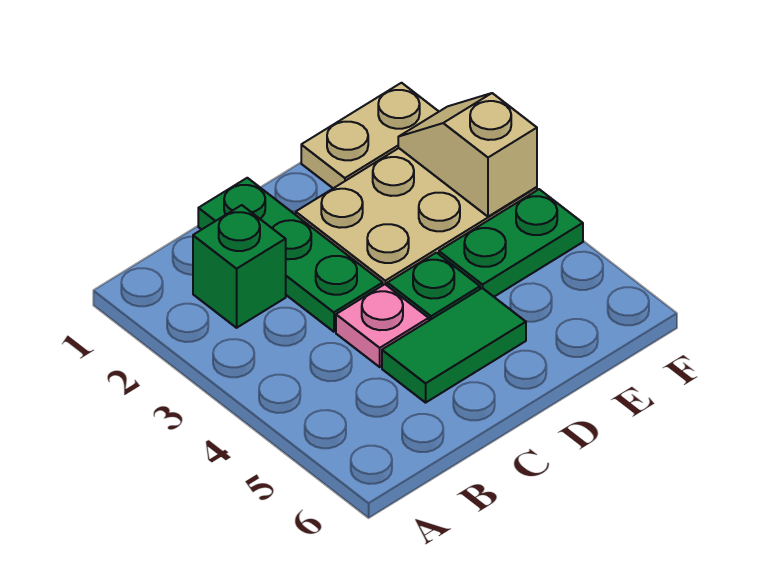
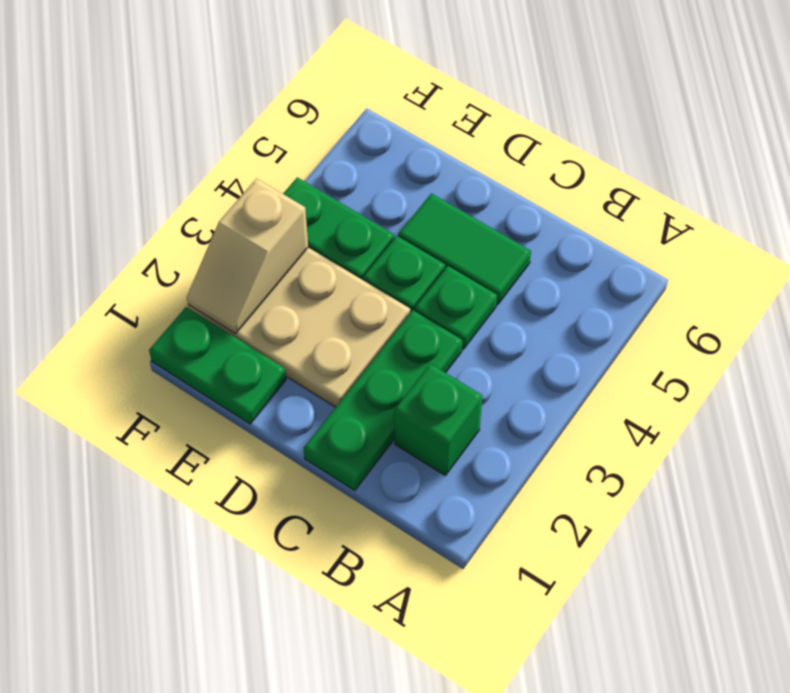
pink 1x1 plate [336,284,429,367] -> green 1x1 plate [414,266,497,349]
tan 1x2 plate [301,83,439,188] -> green 1x2 plate [149,307,286,424]

